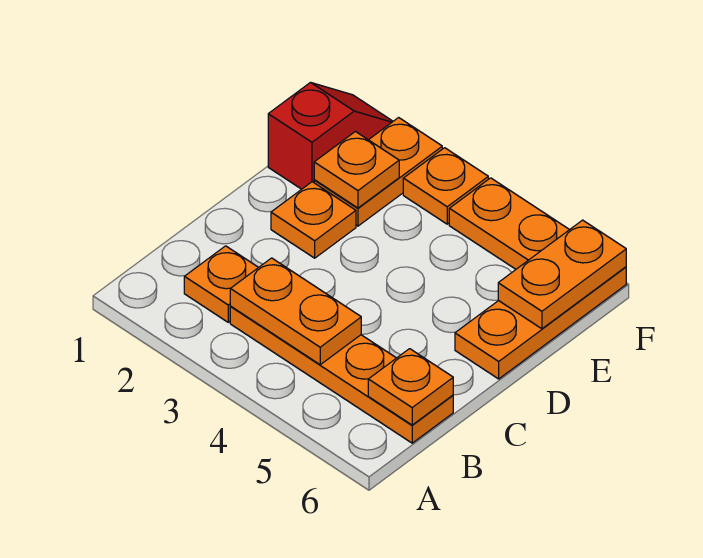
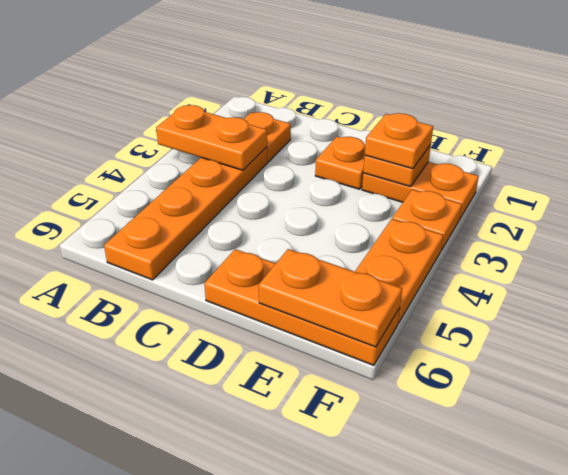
orange 1x2 plate [230,258,361,365] -> orange 1x2 plate turned to [156,105,267,170]
orange 1x1 plate [368,349,453,425] -> orange 1x1 plate moved to [365,113,433,169]
red 1x2 slope [268,82,393,189] -> none

